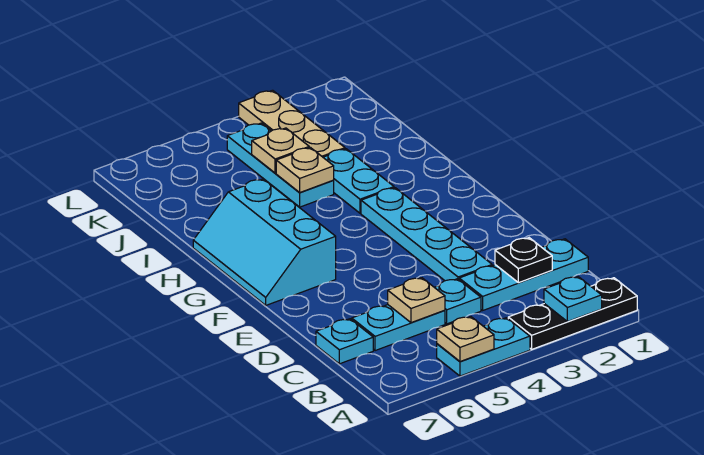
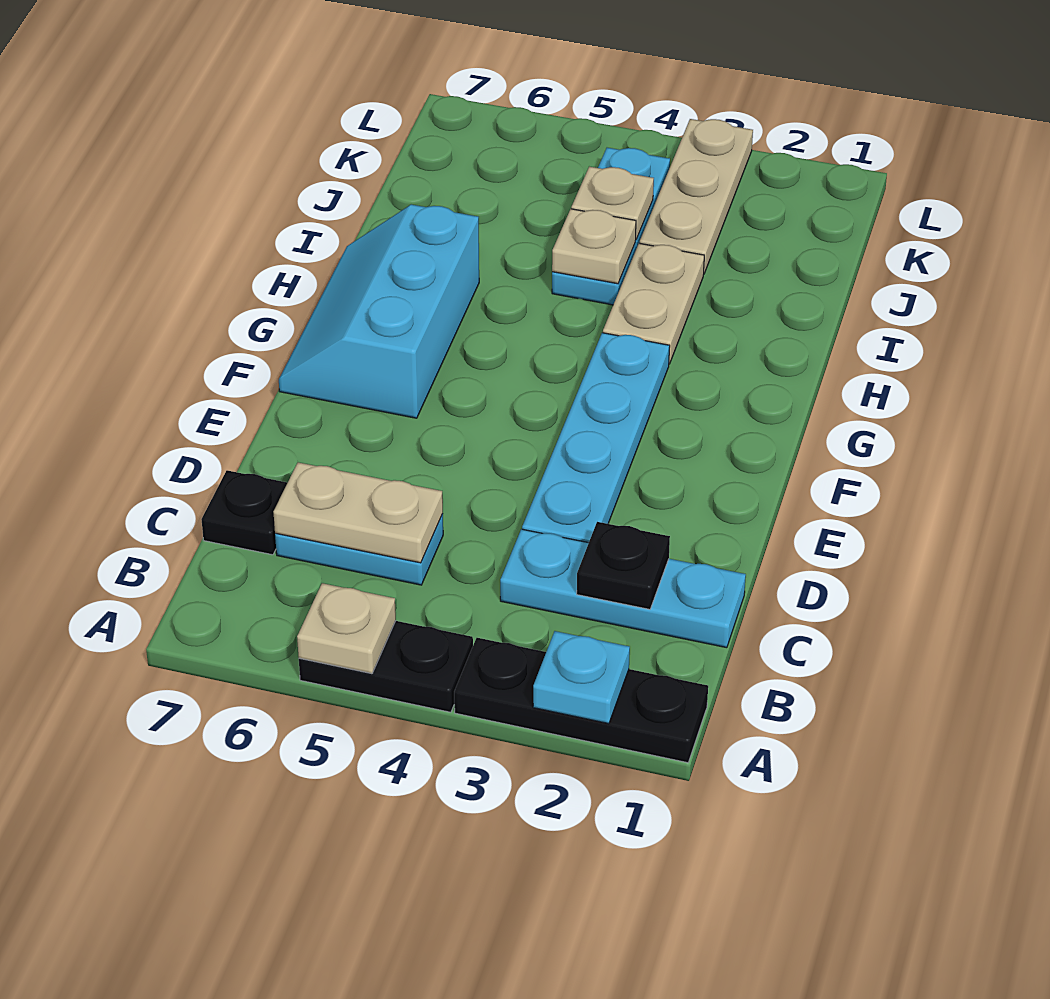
cyan 1x2 plate [437,318,530,376] -> black 1x2 plate [299,621,473,712]
cyan 1x1 plate [434,279,481,324] -> none
tan 1x1 plate [388,278,445,323] -> tan 1x2 plate [274,462,443,563]
cyan 1x1 plate [316,319,373,364] -> black 1x1 plate [201,470,288,555]
cyan 1x2 plate [323,149,394,213] -> tan 1x2 plate [603,243,704,364]

